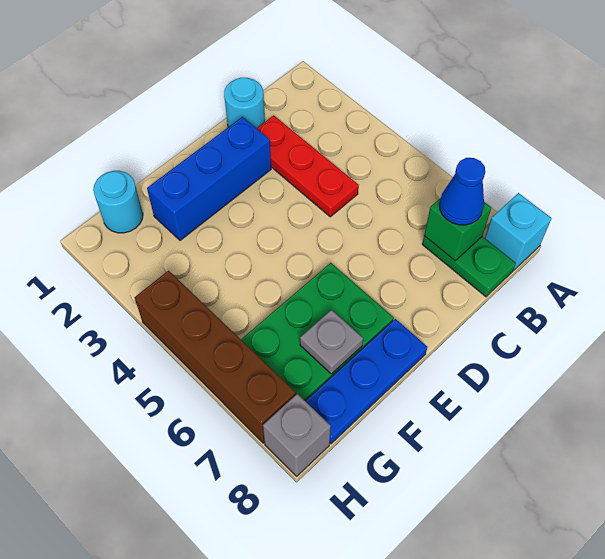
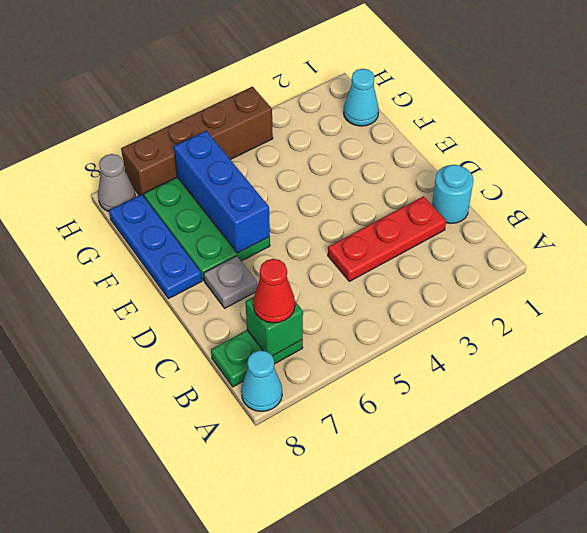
cyan 1x1 brick [485,193,551,270] -> cyan 1x1 cone [241,350,282,411]
blue 1x1 cone [439,158,485,225] -> red 1x1 cone [253,259,295,323]
blue 1x3 brick [147,117,271,240] -> blue 1x3 brick moved to [174,131,270,253]
grey 1x1 plate [300,310,363,374] -> grey 1x1 plate moved to [204,256,257,308]
cyan 1x1 round brick [93,171,143,233] -> cyan 1x1 cone [344,69,379,126]
grey 1x1 brick [263,394,331,476] -> grey 1x1 cone [98,154,135,211]

